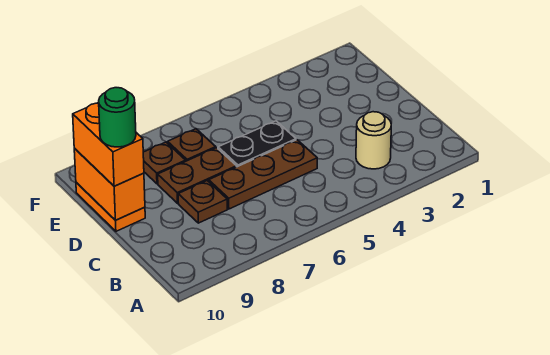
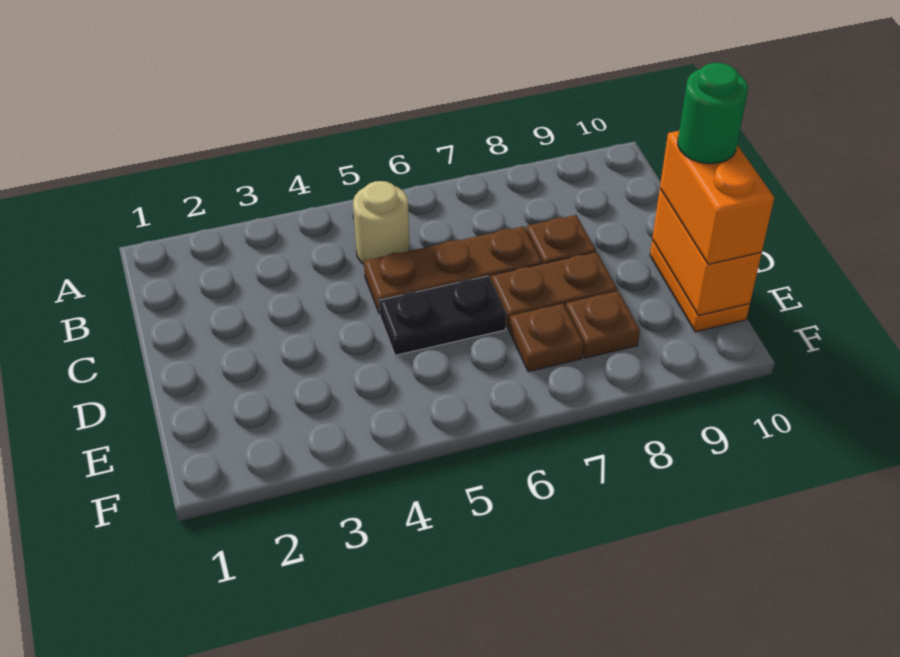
tan 1x1 round brick [356,112,391,169] -> tan 1x1 round brick moved to [353,181,409,264]

